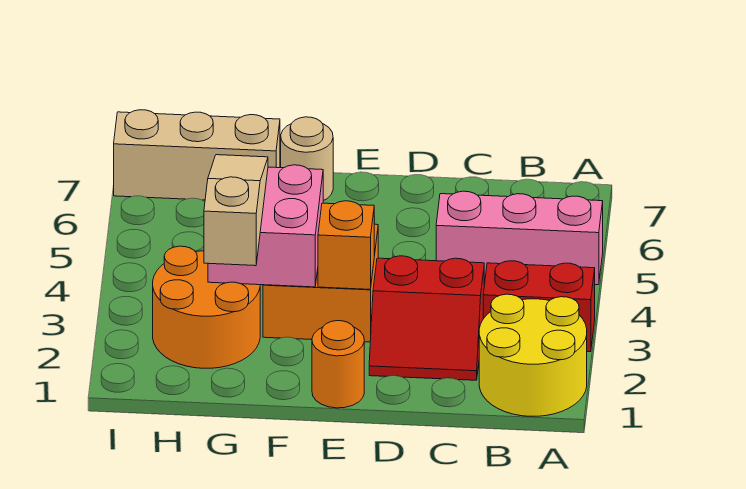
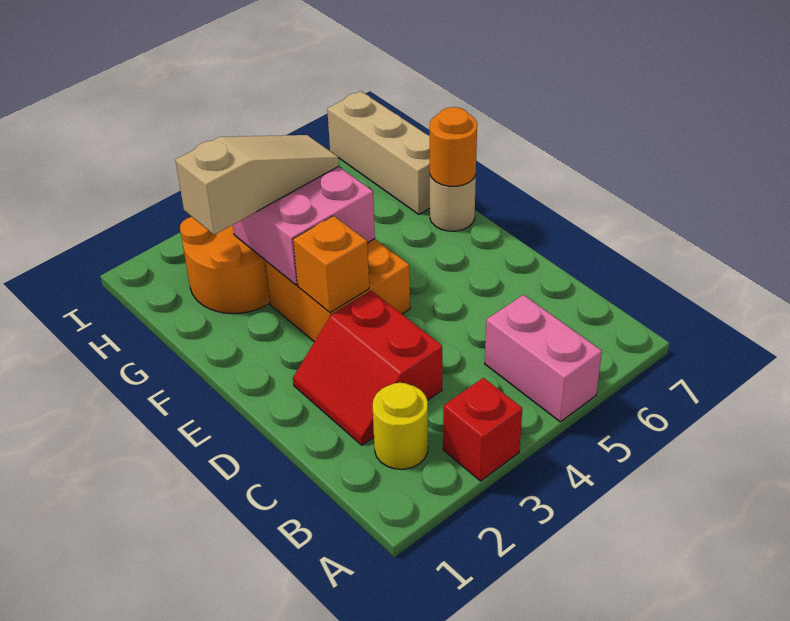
yellow 2x2 round brick [479,294,587,416] -> yellow 1x1 round brick [373,383,428,469]
red 1x2 brick [483,261,595,352] -> red 1x1 brick [443,378,522,481]
pink 1x3 brick [436,191,603,285] -> pink 1x2 brick [485,295,602,422]
orange 1x1 round brick [312,321,364,408] -> orange 1x1 round brick moved to [430,107,477,186]

